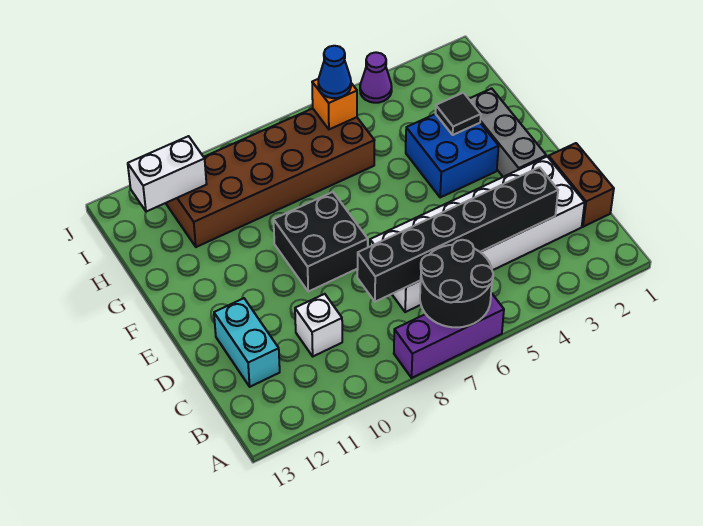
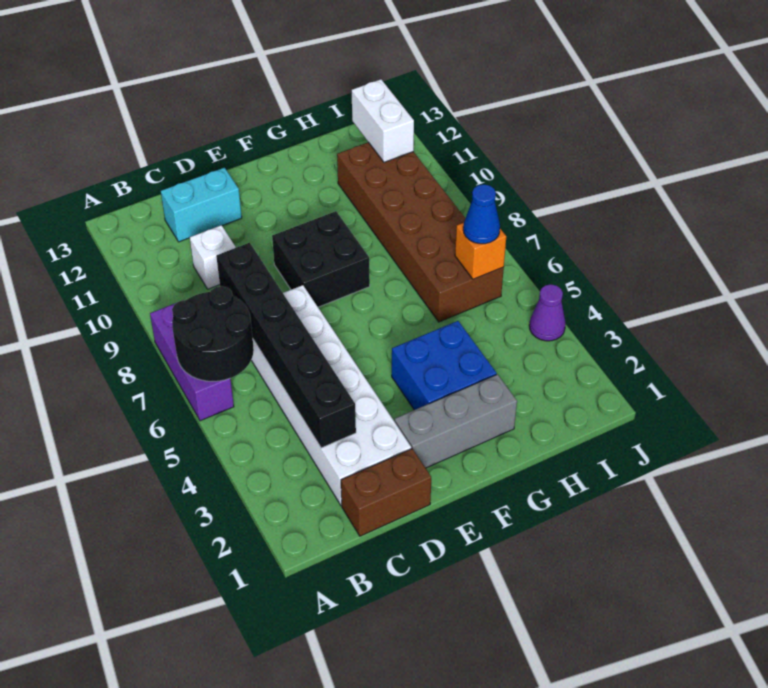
black 1x1 tile [435,93,481,135] -> none

